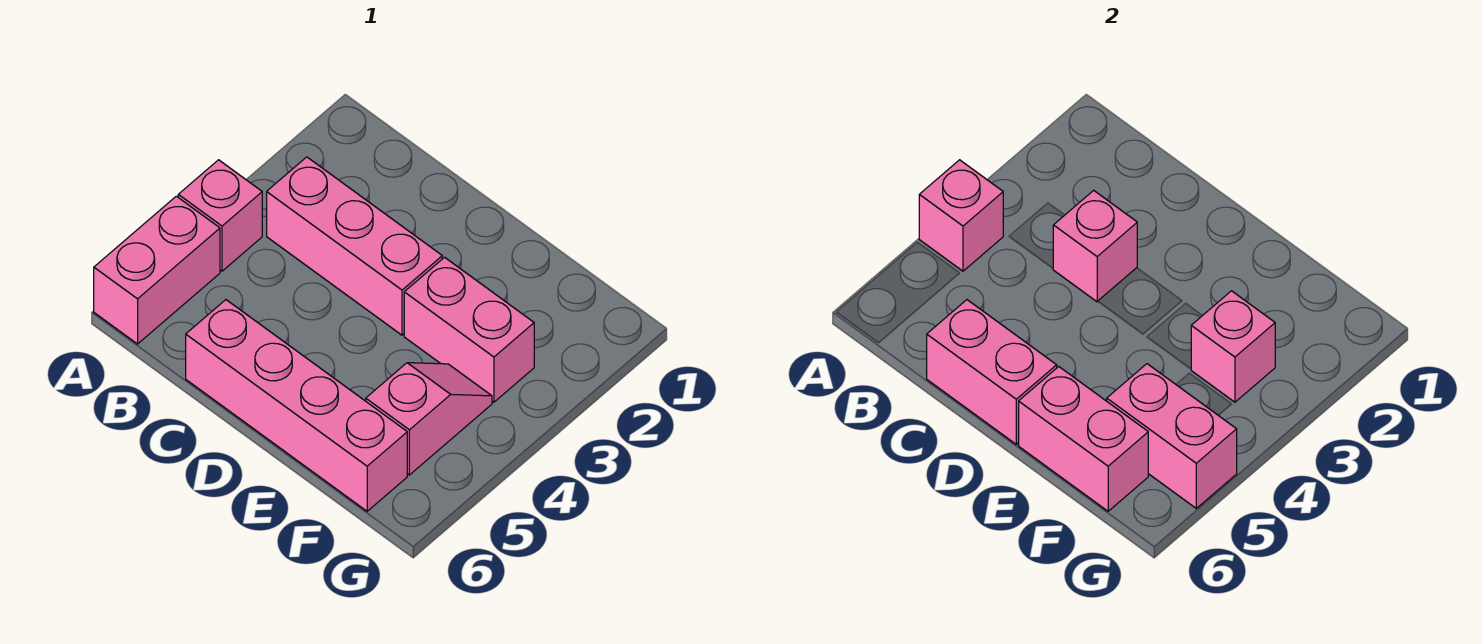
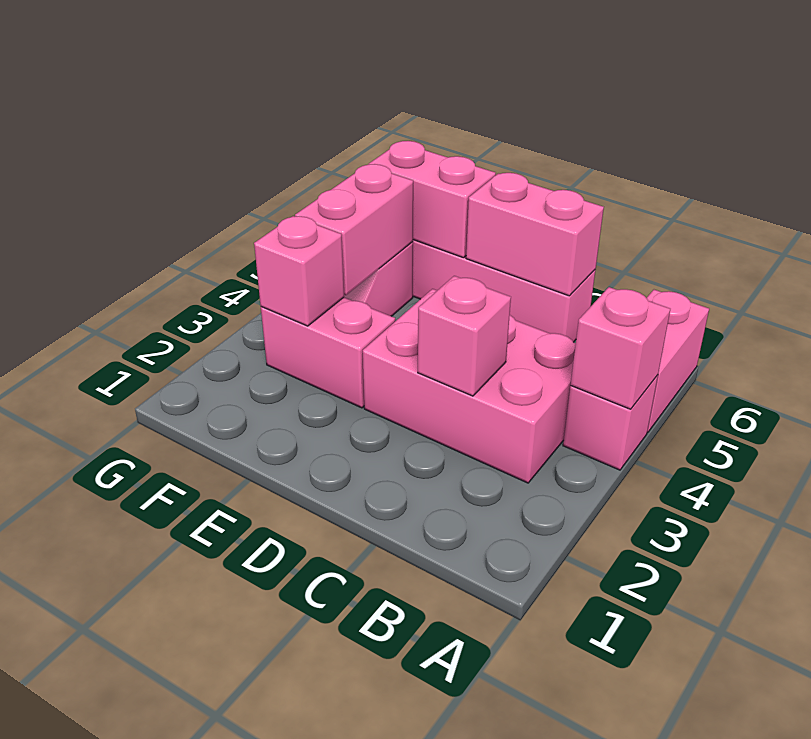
pink 1x3 brick [267,157,442,335] -> pink 2x3 brick [363,289,576,483]
pink 1x2 brick [1107,364,1237,508] -> pink 1x2 brick turned to [295,164,413,295]

